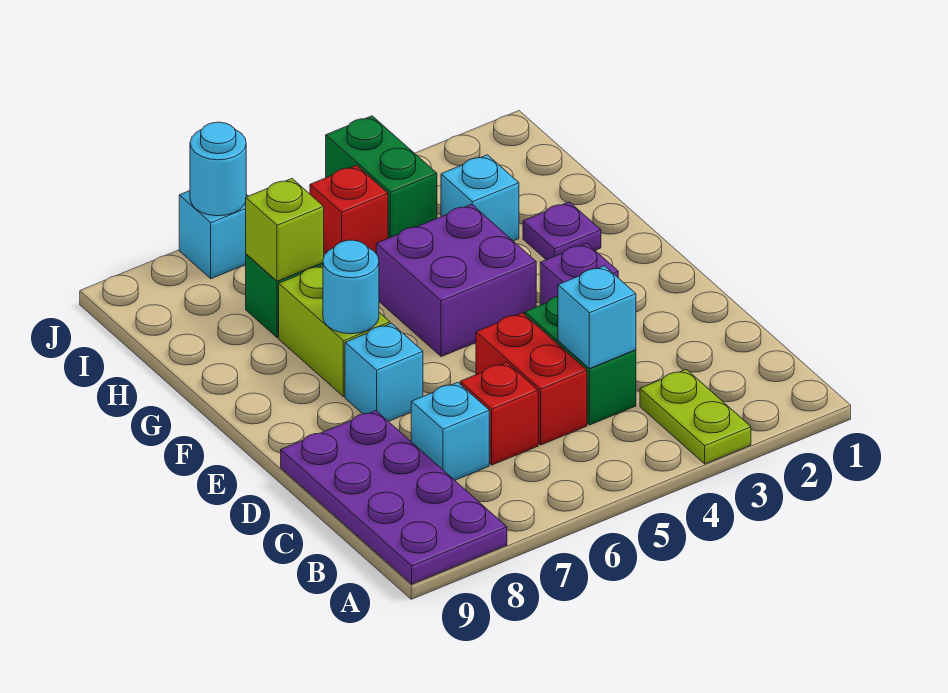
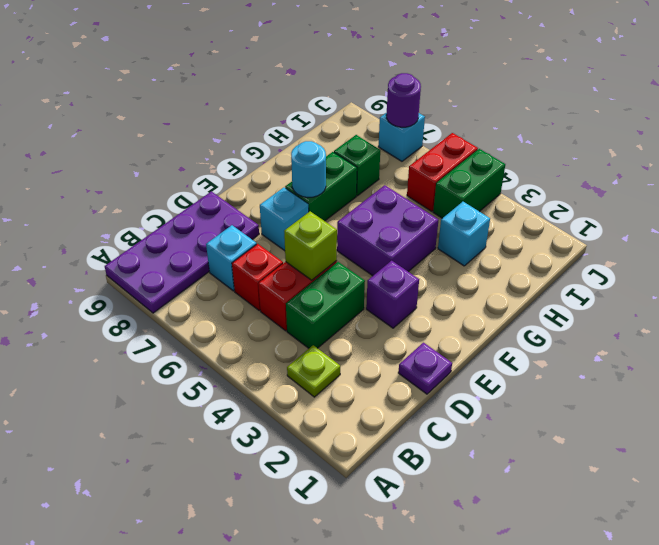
lime 1x2 plate [640,369,751,464] -> lime 1x1 plate [287,345,340,397]
cyan 1x1 brick [558,266,636,369] -> none
lime 1x2 brick [279,265,390,397] -> green 1x2 brick [285,152,357,221]
purple 1x1 plate [523,202,601,260] -> purple 1x1 plate moved to [398,343,452,394]
lime 1x1 brick [246,179,324,281] -> lime 1x1 brick moved to [284,211,337,280]
red 1x1 brick [310,165,388,254] -> red 1x2 brick [407,133,478,211]
cyan 1x1 round brick [190,122,246,216] -> purple 1x1 round brick [386,73,421,127]

